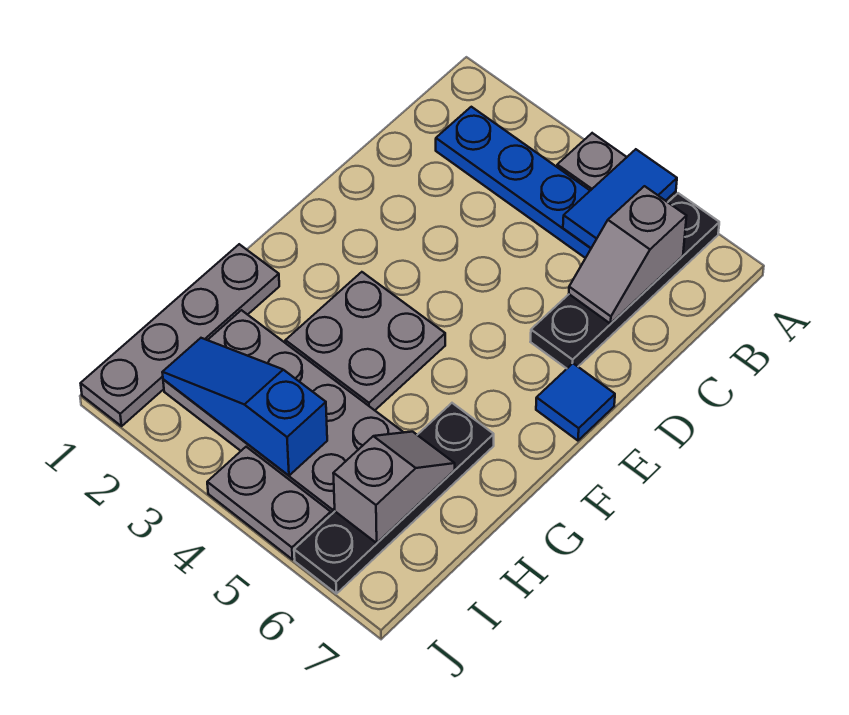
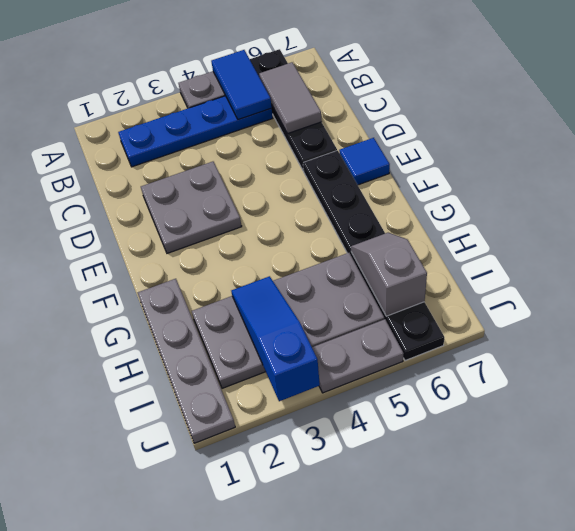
grey 1x2 slope [569,186,686,324] -> grey 1x2 tile [259,62,322,134]
grey 2x2 plate [285,272,445,410] -> grey 2x2 plate moved to [141,162,242,253]
black 1x4 plate [294,403,494,594] -> black 1x6 plate [303,151,444,361]
blue 1x3 slope [162,338,327,476] -> blue 1x3 slope turned to [231,276,320,401]

